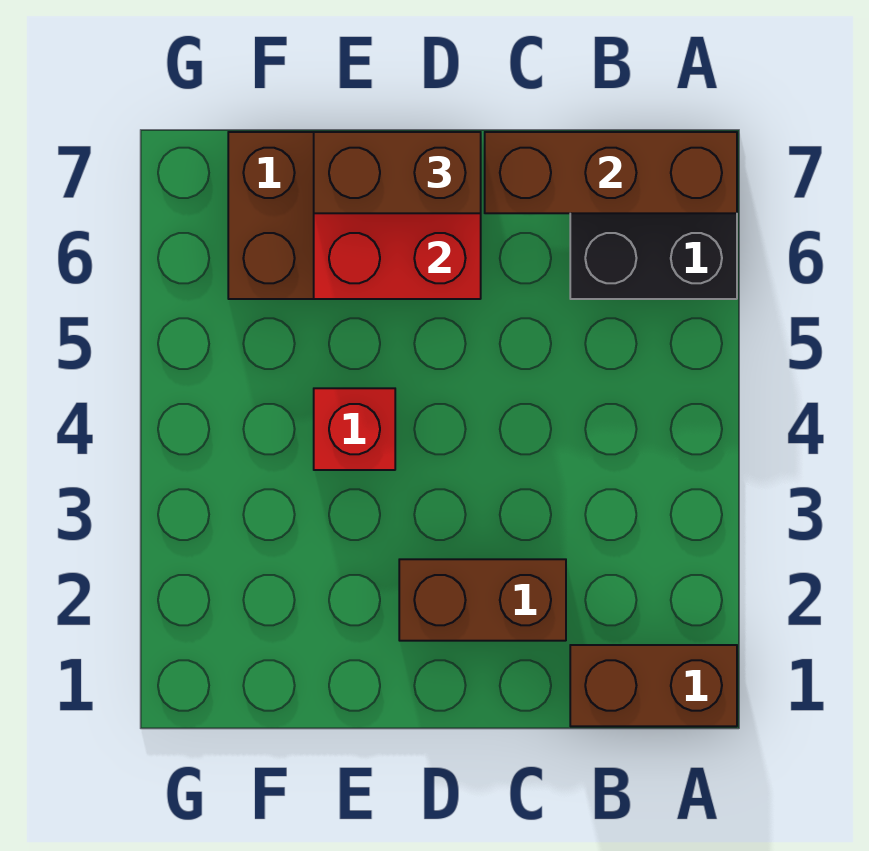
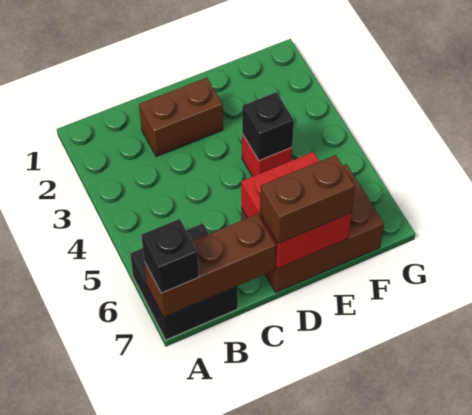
brown 1x2 brick [570,645,737,726] -> none
none -> black 1x1 brick [141,219,199,293]
none -> black 1x1 brick [242,92,294,161]

